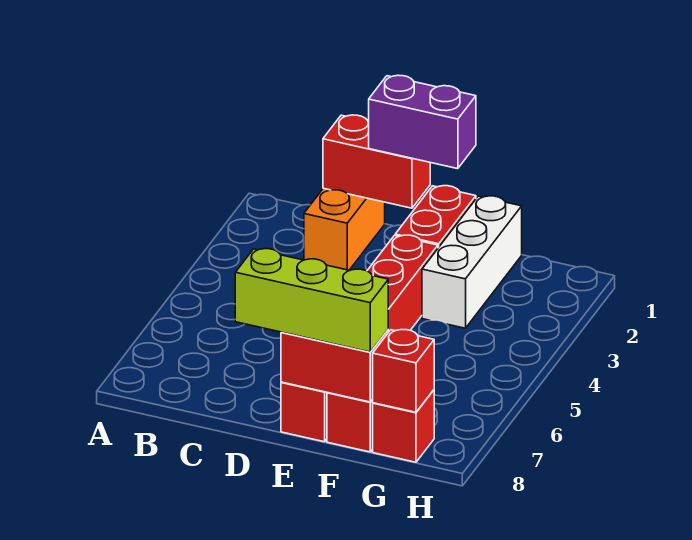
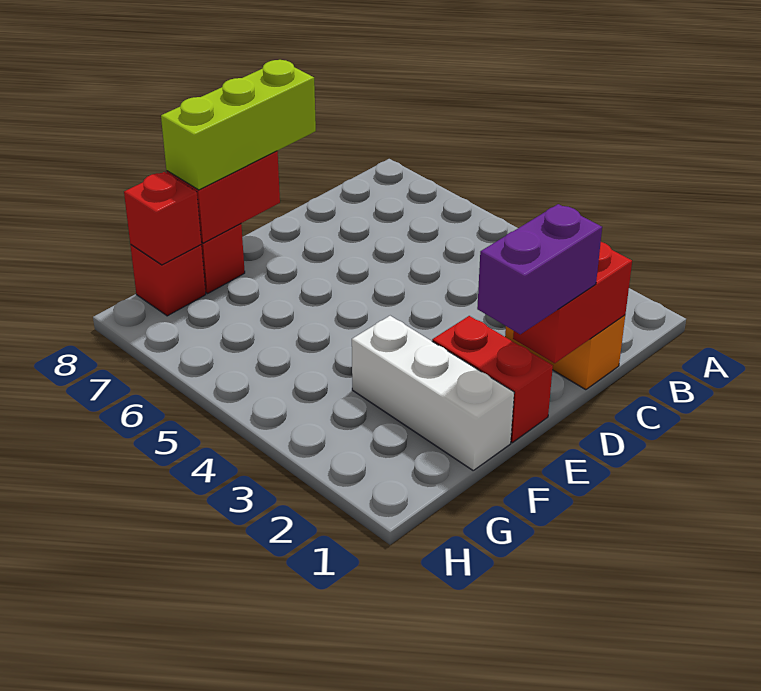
red 1x6 brick [281,235,438,442] -> none

